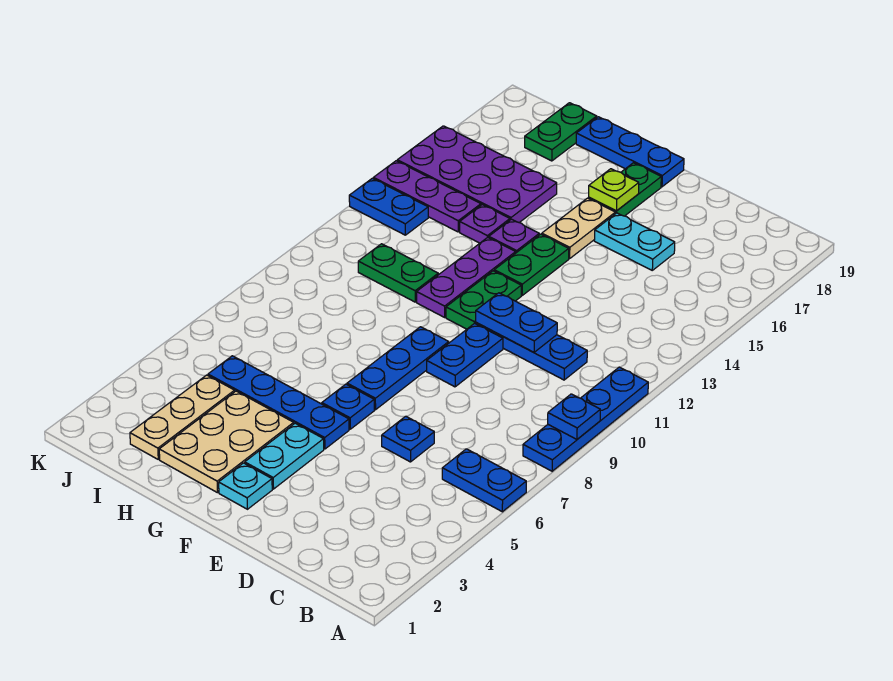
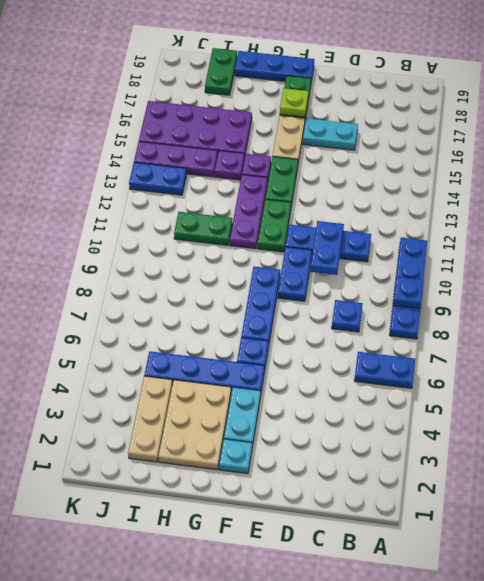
blue 1x1 plate [382,416,434,462] -> blue 1x1 plate moved to [332,300,363,332]
blue 1x2 plate [476,293,557,352] -> blue 1x2 plate turned to [310,221,344,275]

